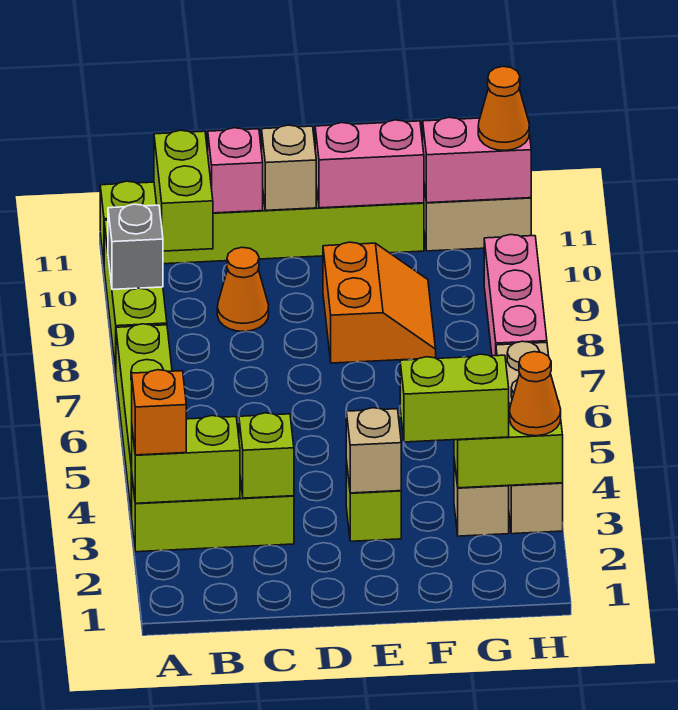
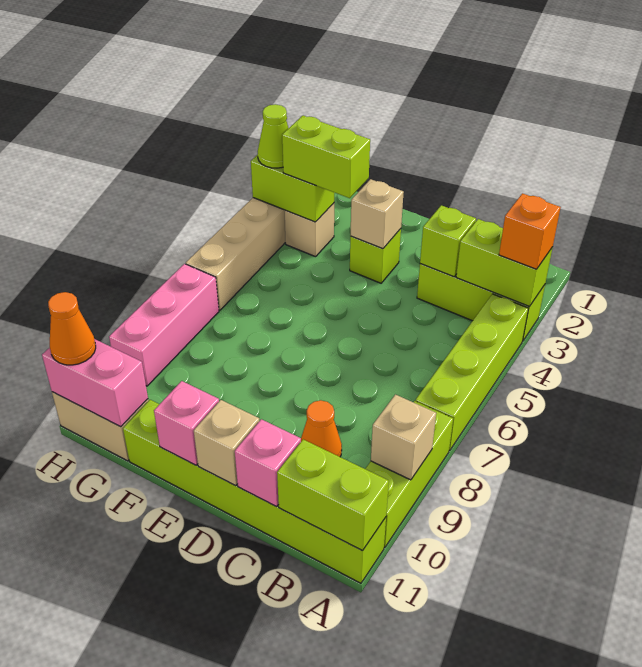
grey 1x1 brick [108,204,163,290] -> tan 1x1 brick [371,395,436,480]
lime 1x2 brick [154,130,213,251] -> lime 1x2 brick turned to [277,439,389,551]
orange 2x2 slope [323,242,436,363] -> none
pink 1x2 brick [315,120,424,208] -> pink 1x1 brick [154,381,219,465]
orange 1x1 cone [510,352,561,436] -> lime 1x1 cone [258,104,289,168]

